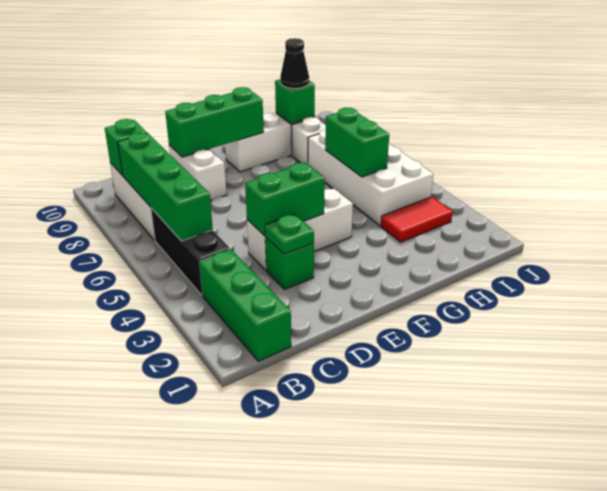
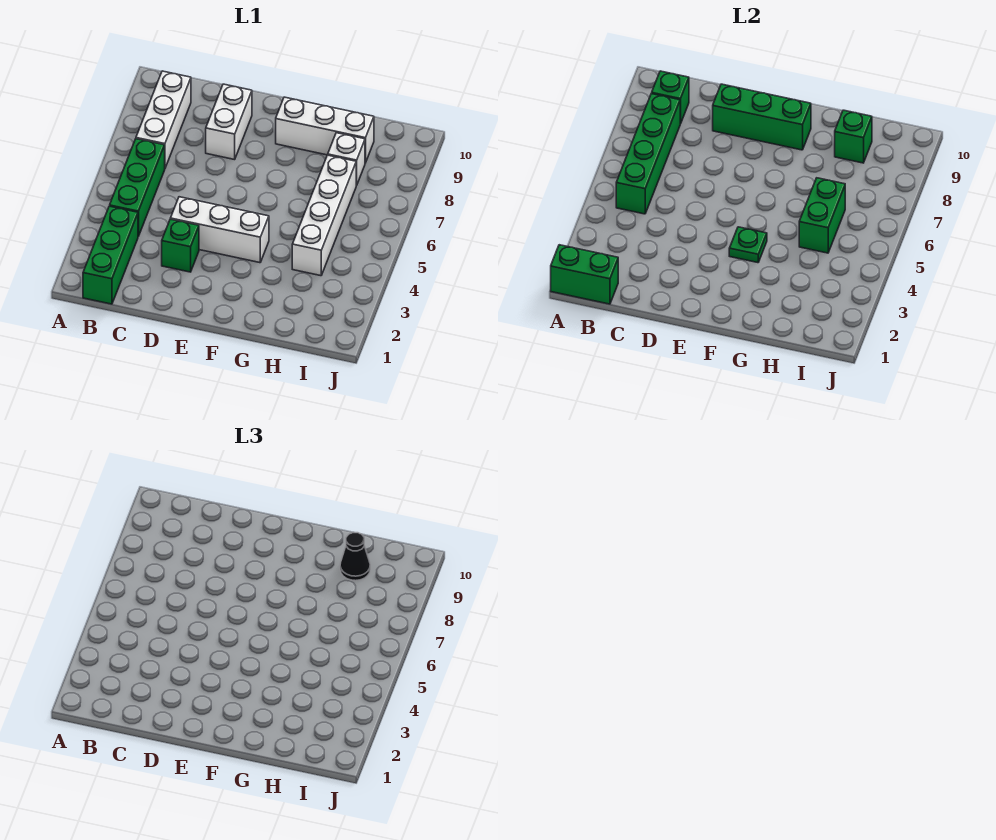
black 1x3 brick [151,208,231,295] -> green 1x3 brick [110,139,165,236]
green 1x1 plate [265,214,314,254] -> green 1x1 plate moved to [729,227,767,263]
green 1x2 brick [245,163,325,236] -> green 1x2 brick moved to [551,245,618,304]
red 1x2 tile [381,197,453,242] -> none
white 2x4 brick [308,129,433,226] -> white 1x4 brick [292,155,356,276]

